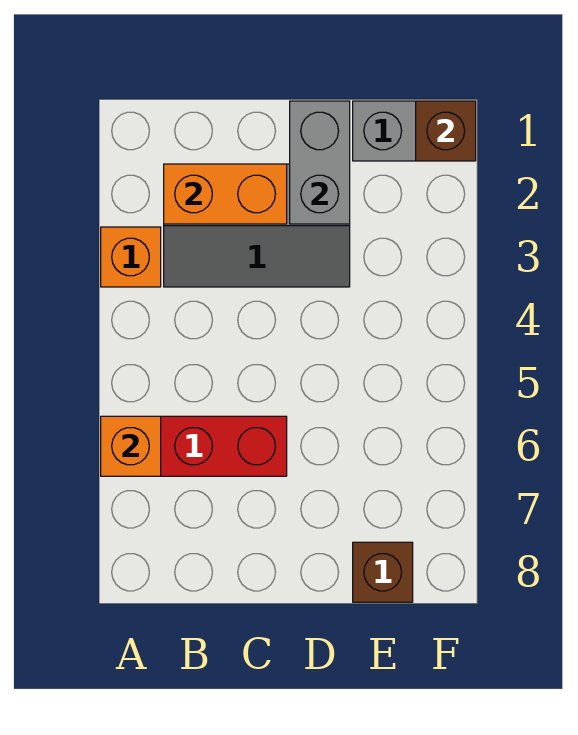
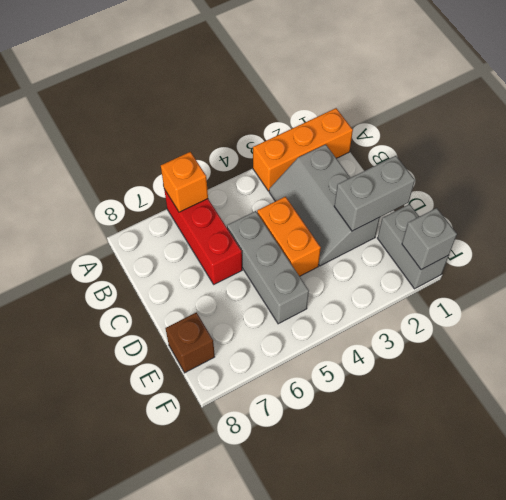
orange 1x1 brick [101,227,161,287] -> orange 1x3 brick [253,108,353,191]
orange 1x2 brick [164,164,287,224] -> orange 1x2 brick moved to [257,197,321,276]
none -> grey 1x3 brick [227,211,309,324]
brown 1x1 brick [416,101,476,161] -> grey 1x1 brick [402,208,457,270]

